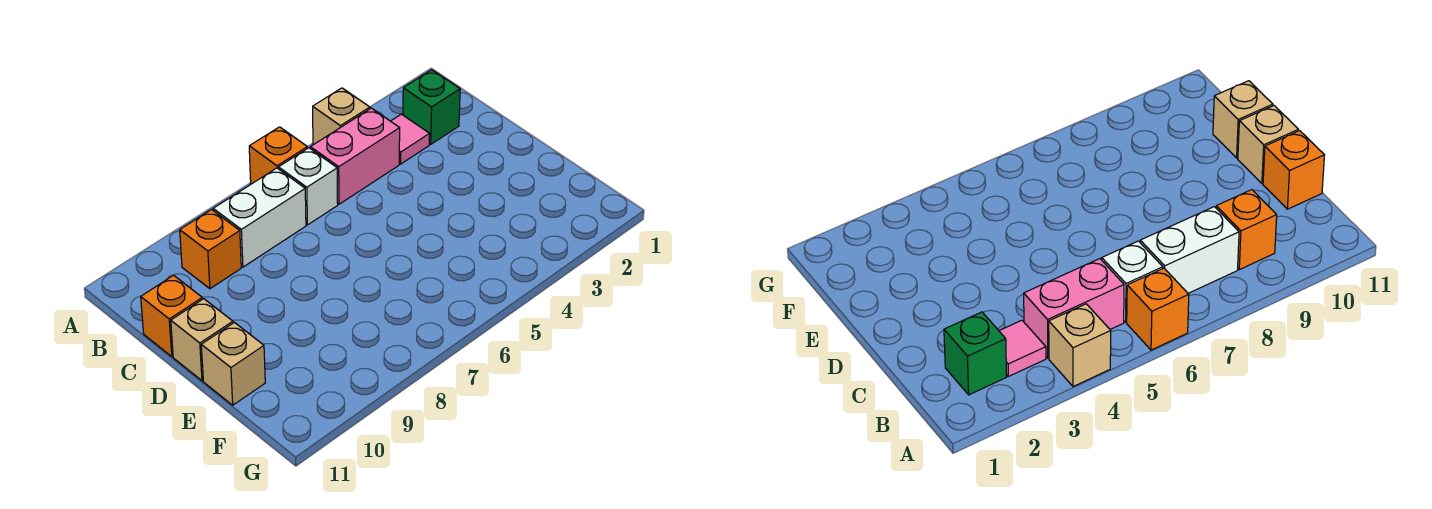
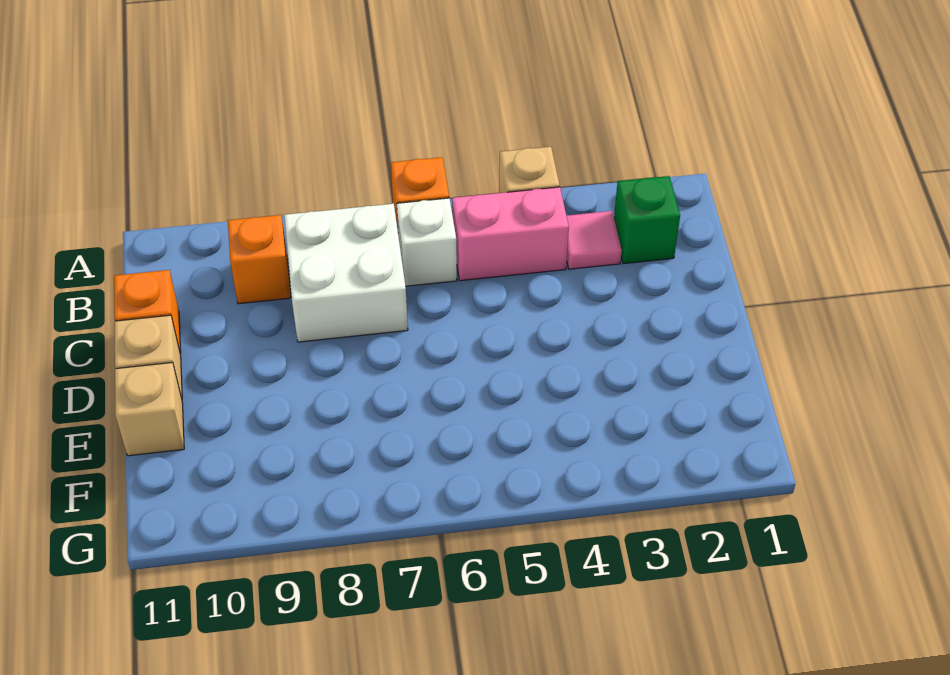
white 1x2 brick [213,168,306,267] -> white 2x2 brick [284,204,408,342]

